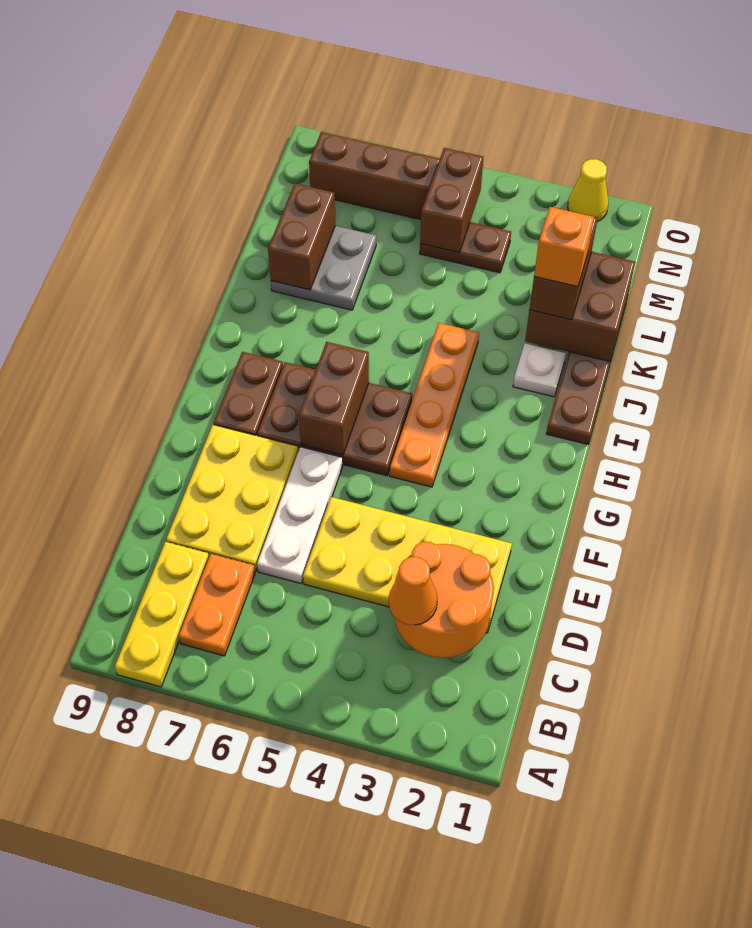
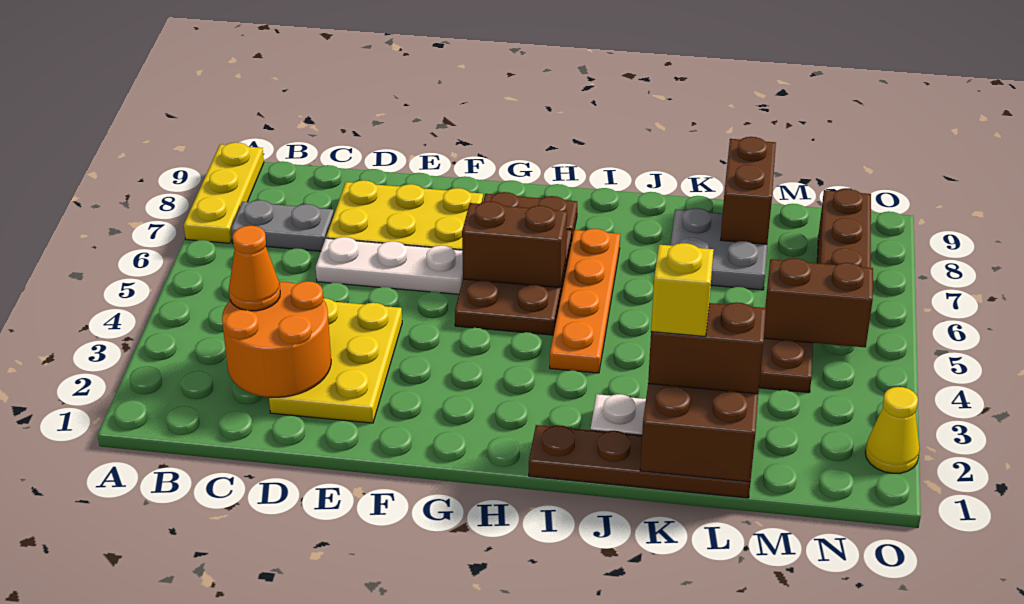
yellow 1x3 plate [115,542,209,687] -> yellow 1x3 plate turned to [184,142,264,243]
orange 1x2 plate [179,554,255,656] -> grey 1x2 plate [231,200,334,251]
yellow 2x4 plate [303,497,512,633] -> yellow 2x3 plate [269,298,402,423]
orange 1x4 plate [390,323,479,487] -> orange 1x4 plate turned to [550,229,620,373]
orange 1x1 brick [534,207,594,287] -> yellow 1x1 brick [651,243,714,337]
brown 1x2 brick [268,184,335,290] -> brown 1x2 brick turned to [721,137,776,244]

